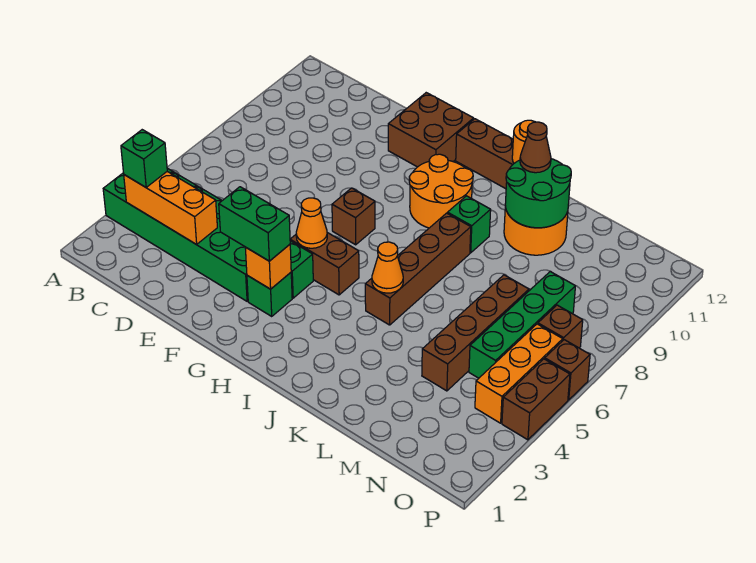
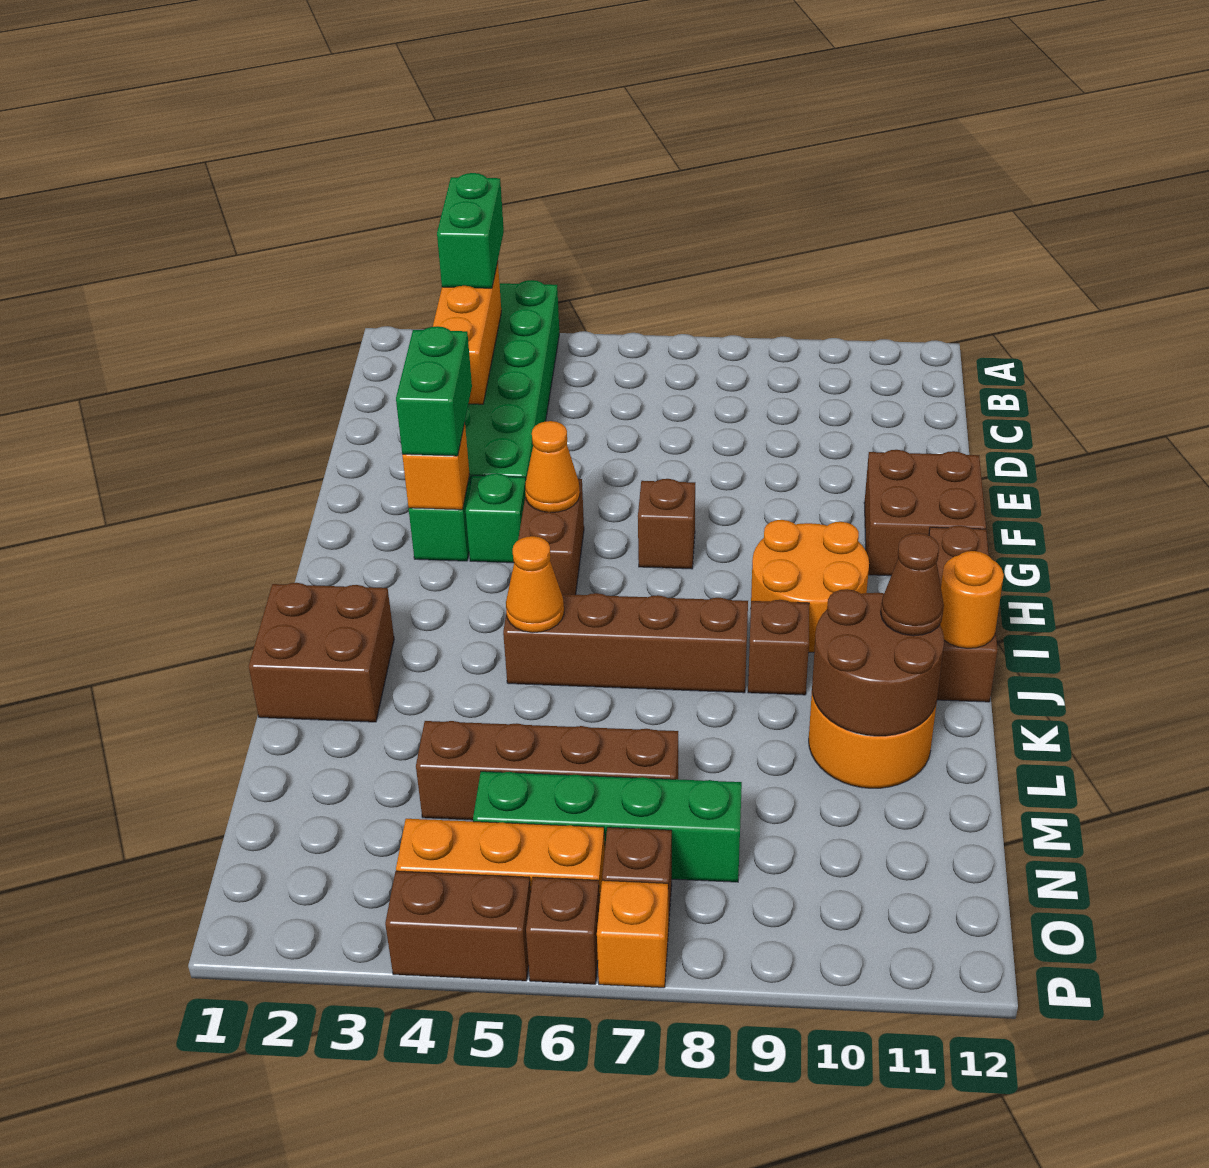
green 1x1 brick [121,130,167,187] -> green 1x2 brick [437,173,504,288]
none -> brown 2x2 brick [249,583,394,722]
green 1x1 brick [448,196,491,253] -> brown 1x1 brick [748,600,809,695]
green 2x2 round brick [505,159,571,228] -> brown 2x2 round brick [812,589,944,736]
none -> orange 1x1 brick [597,880,668,988]

